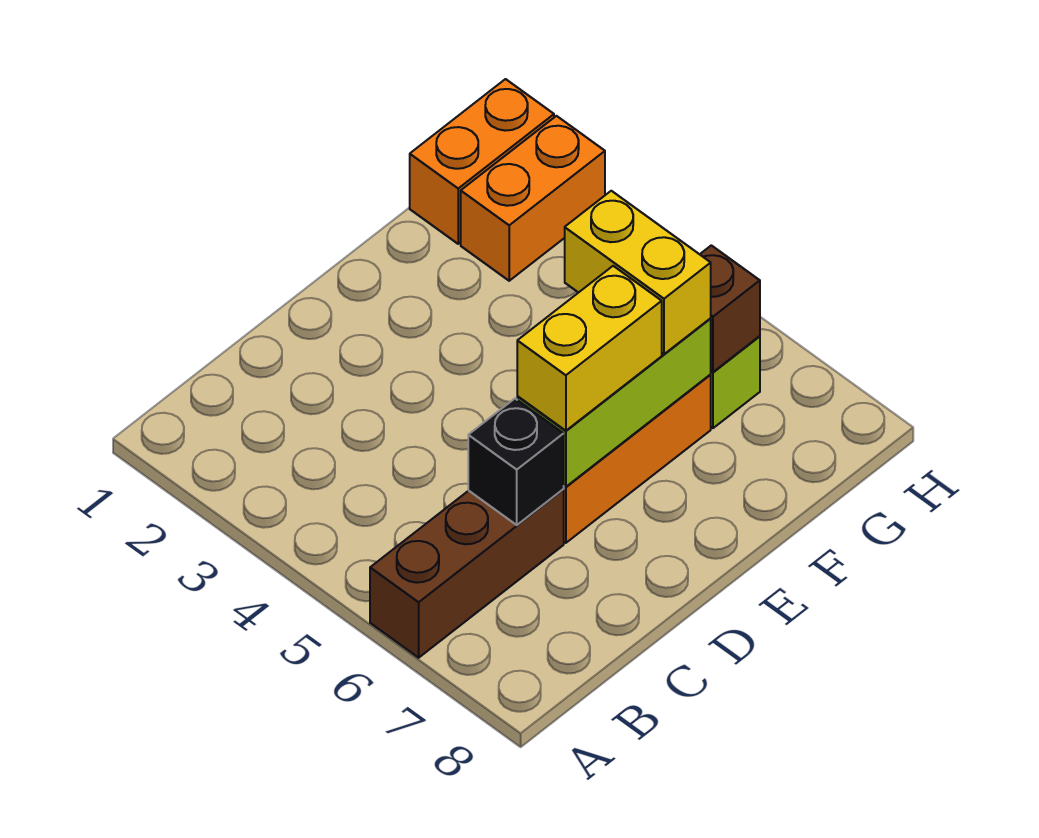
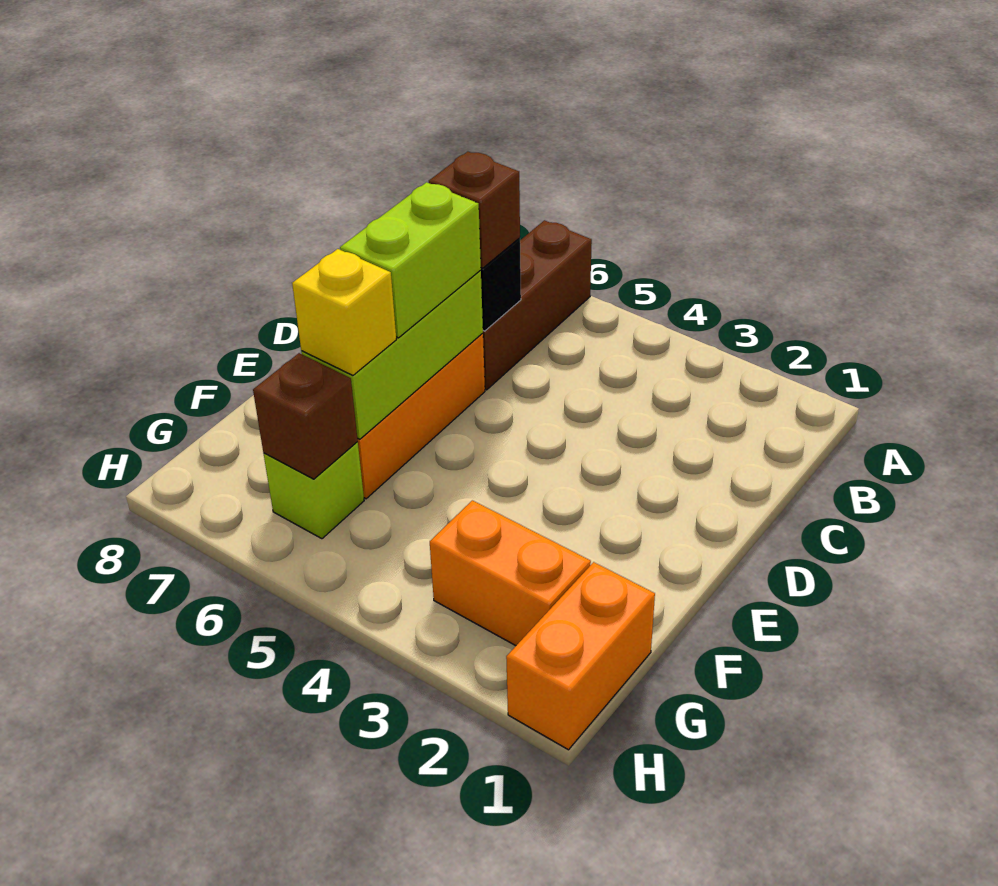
none -> brown 1x1 brick [429,152,520,268]
yellow 1x2 brick [517,266,662,431] -> lime 1x2 brick [340,182,481,338]
yellow 1x2 brick [565,191,711,354] -> yellow 1x1 brick [292,249,396,375]
orange 1x2 brick [461,116,605,281] -> orange 1x2 brick turned to [430,500,591,646]

